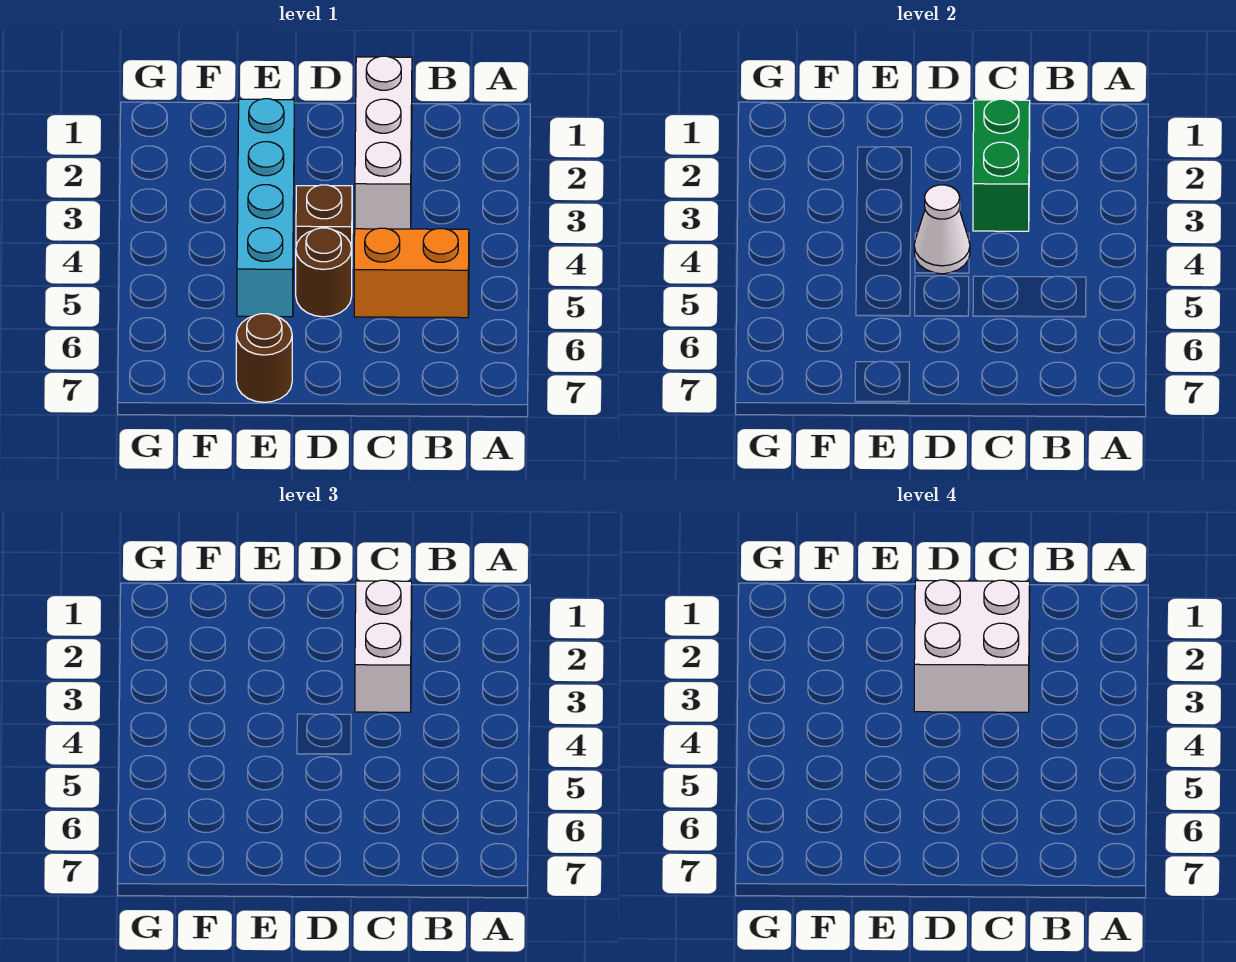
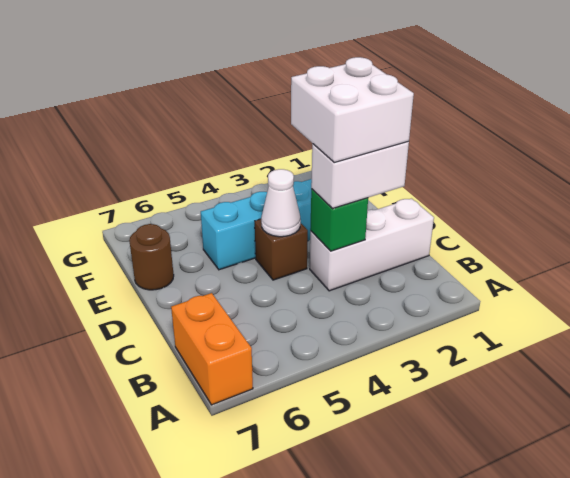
orange 1x2 brick [354,228,469,318] -> orange 1x2 brick moved to [171,293,253,405]
green 1x2 brick [973,99,1030,231] -> green 1x1 brick [310,189,368,251]
brown 1x1 round brick [296,228,352,317] -> none

